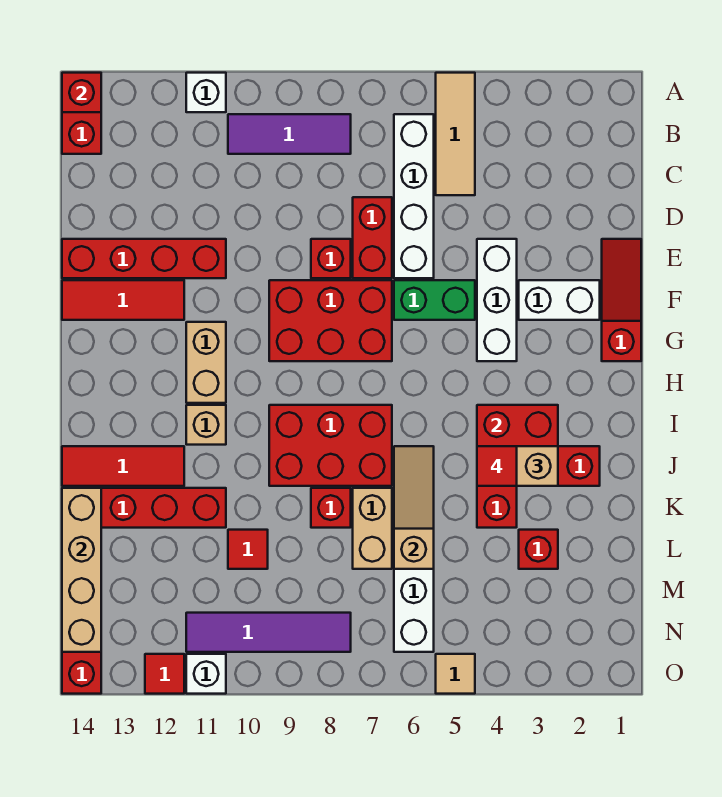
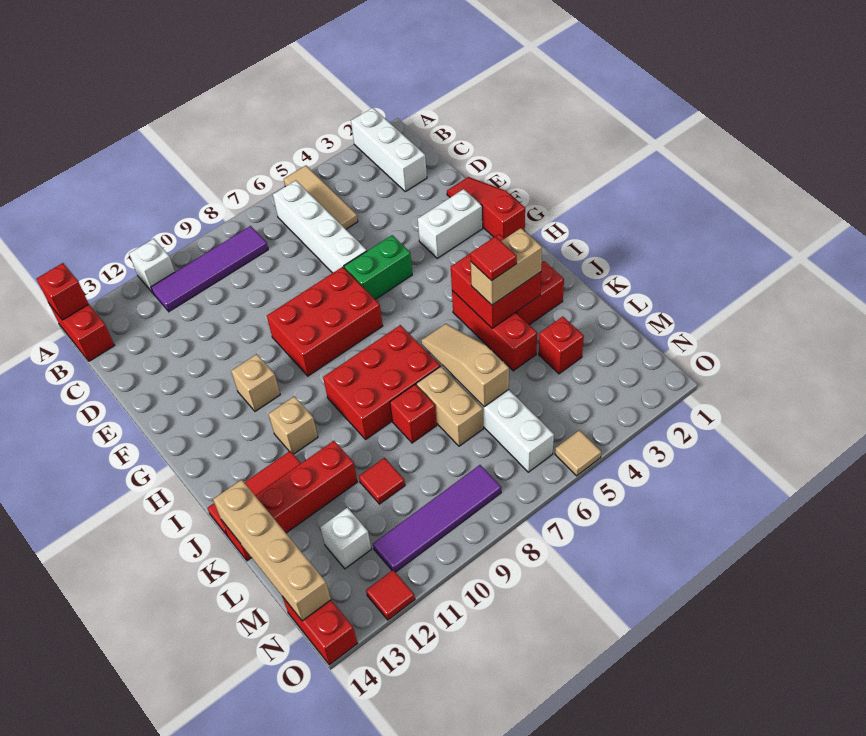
purple 1x3 tile [228,114,351,154] -> purple 1x4 tile [151,226,268,311]
red 1x2 brick [353,197,392,278] -> none
white 1x3 brick [477,239,517,361] -> white 1x3 brick moved to [351,108,427,192]
red 1x1 brick [311,239,351,278] -> none
red 1x4 brick [62,239,226,278] -> none
red 1x3 tile [62,280,184,320] -> none
tan 1x2 brick [186,322,226,403] -> tan 1x1 brick [231,354,280,411]
white 1x1 brick [186,654,226,694] -> white 1x1 brick moved to [320,508,371,569]

